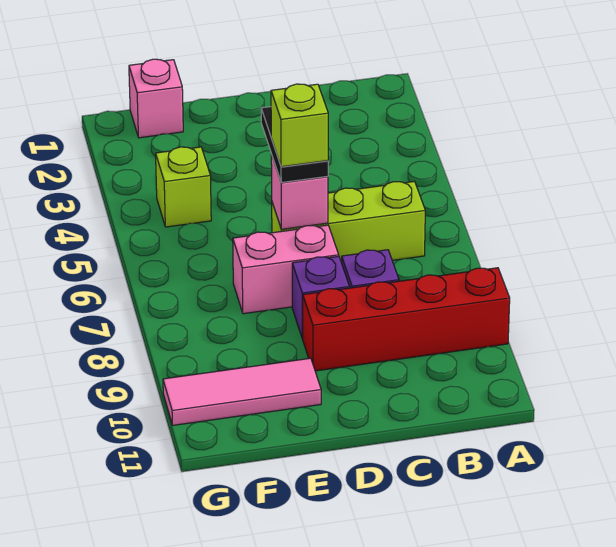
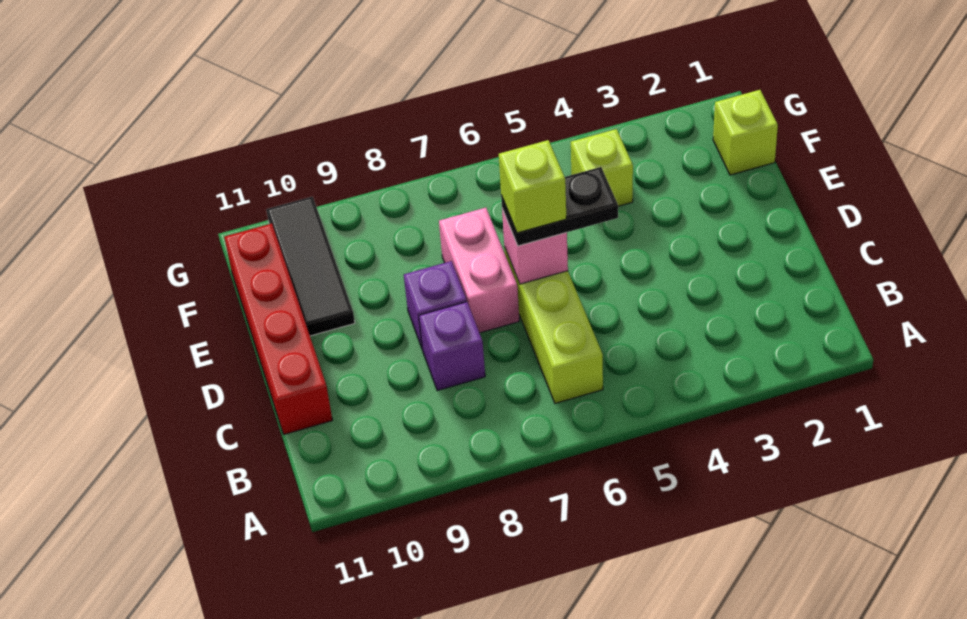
red 1x4 brick [303,268,510,371] -> red 1x4 brick moved to [224,224,332,434]
pink 1x3 tile [163,358,321,425] -> black 1x3 tile [266,197,355,336]
pink 1x1 brick [129,59,183,138] -> lime 1x1 brick [713,90,778,175]

